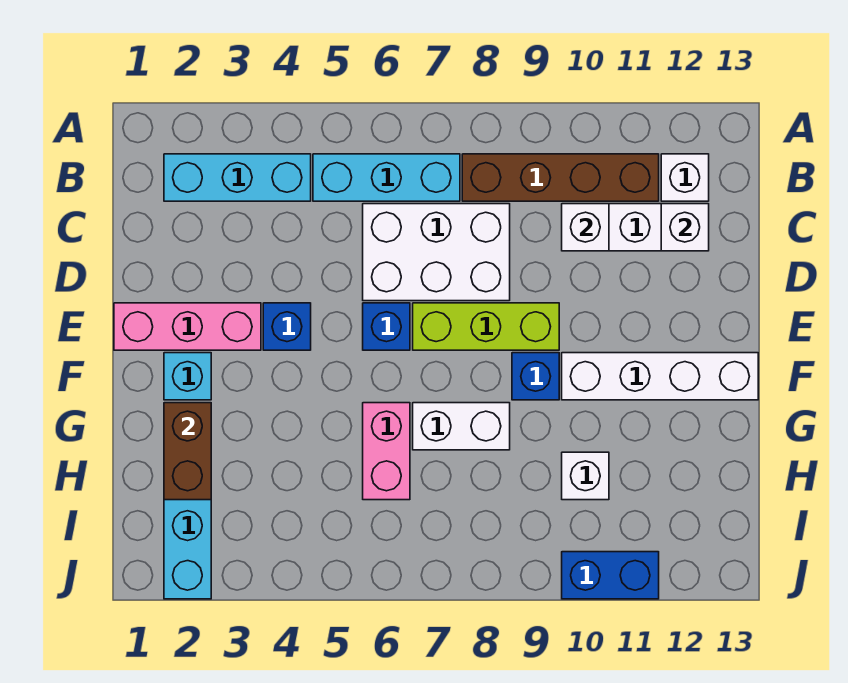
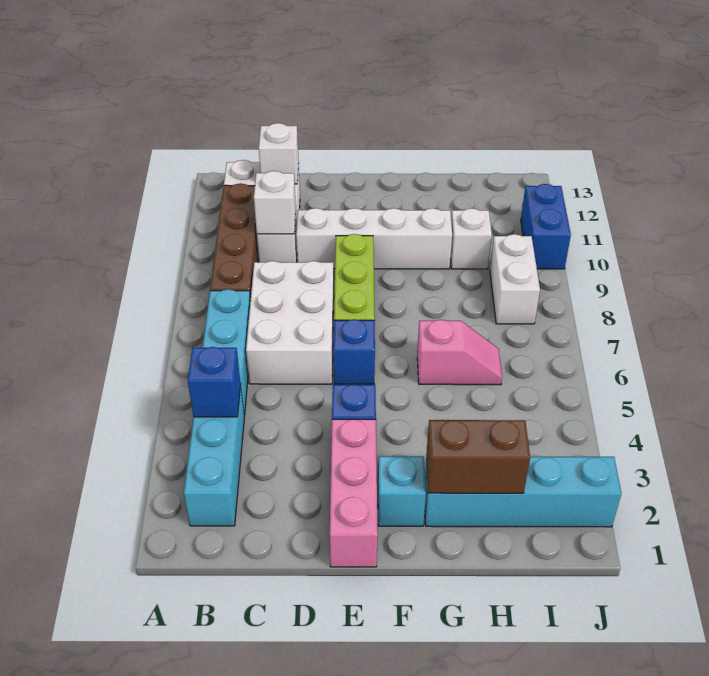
blue 1x1 brick [512,353,559,400] -> blue 1x1 brick moved to [188,347,241,417]
white 1x4 brick [562,353,758,400] -> white 1x4 brick turned to [296,208,452,269]
pink 1x2 brick [363,403,410,500] -> pink 1x2 slope [417,320,502,385]
white 1x2 brick [413,403,510,450] -> white 1x2 brick moved to [490,234,540,324]

